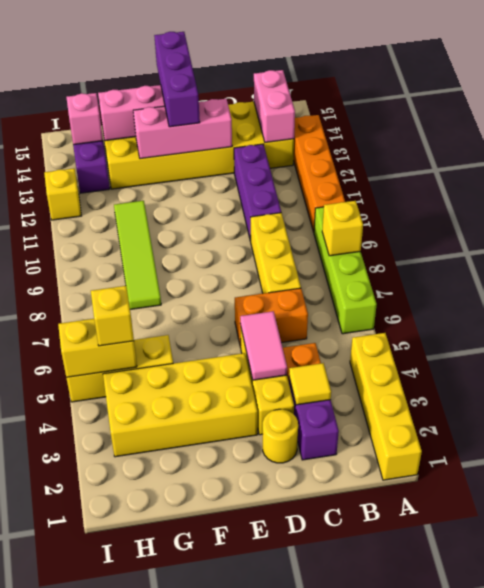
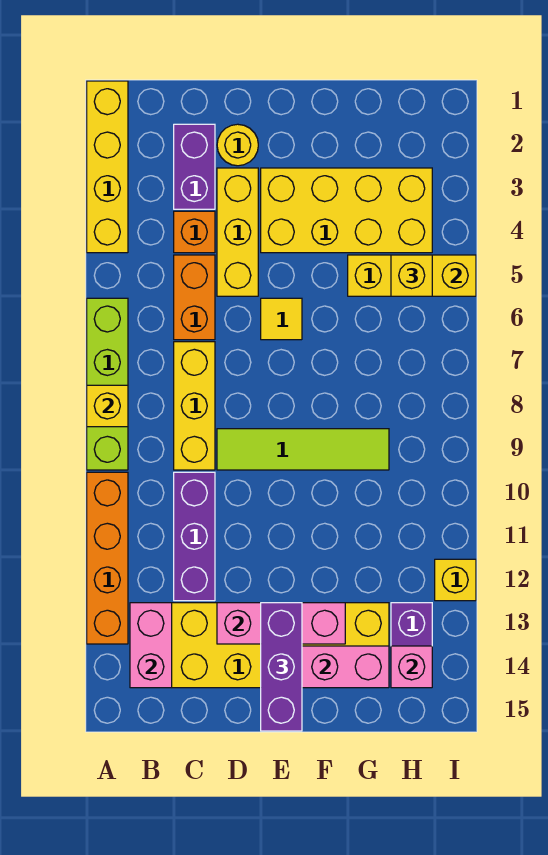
yellow 1x1 tile [289,363,331,405] -> yellow 1x1 tile moved to [261,298,302,340]
orange 1x2 brick [235,288,308,348] -> orange 1x2 brick turned to [174,255,215,340]
pink 1x2 tile [240,311,287,380] -> none
lime 1x4 tile [114,201,161,309] -> lime 1x4 tile turned to [217,429,389,470]

